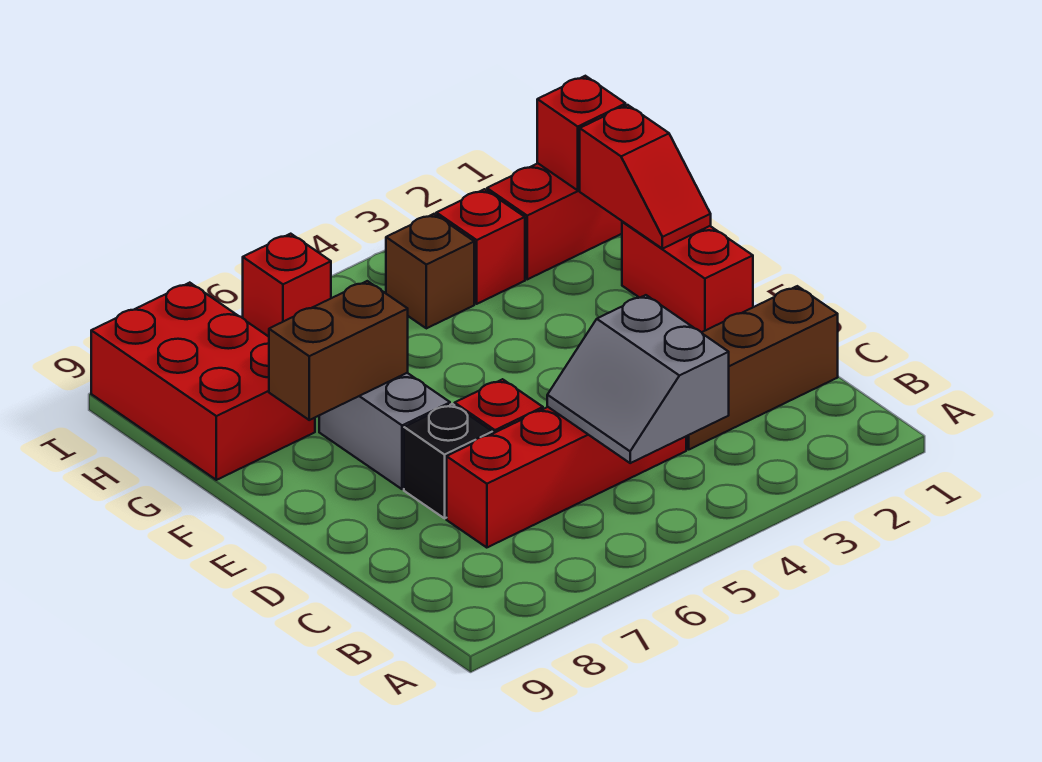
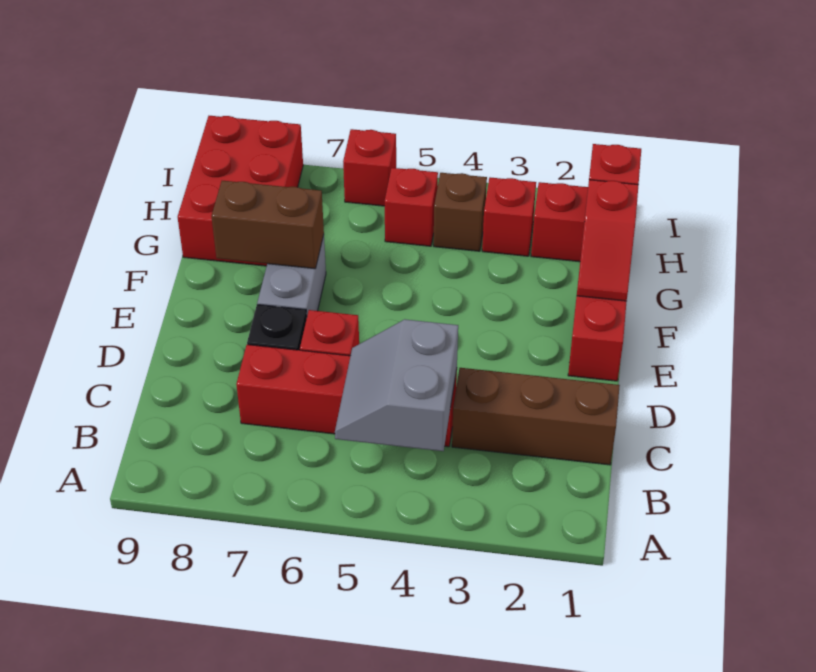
none -> red 1x1 brick [385,168,438,246]

